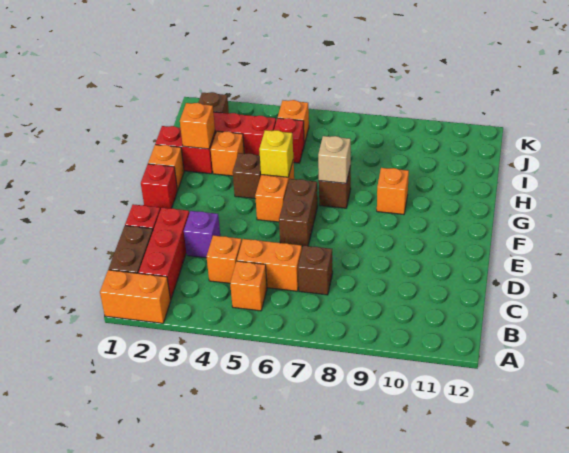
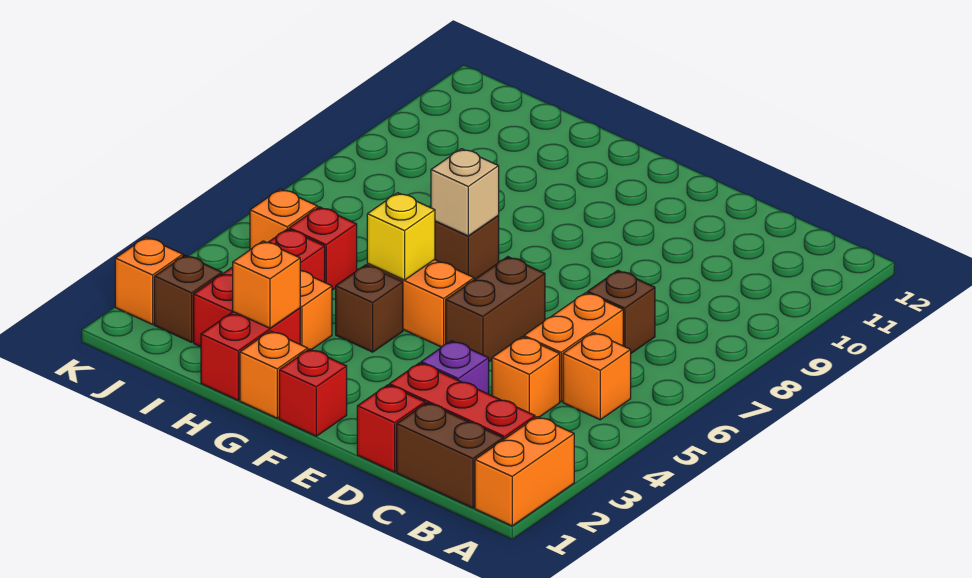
brown 1x2 brick [279,179,318,246] -> brown 1x2 brick turned to [446,257,545,362]
orange 1x1 brick [377,168,409,214] -> orange 1x1 brick moved to [115,237,183,324]

